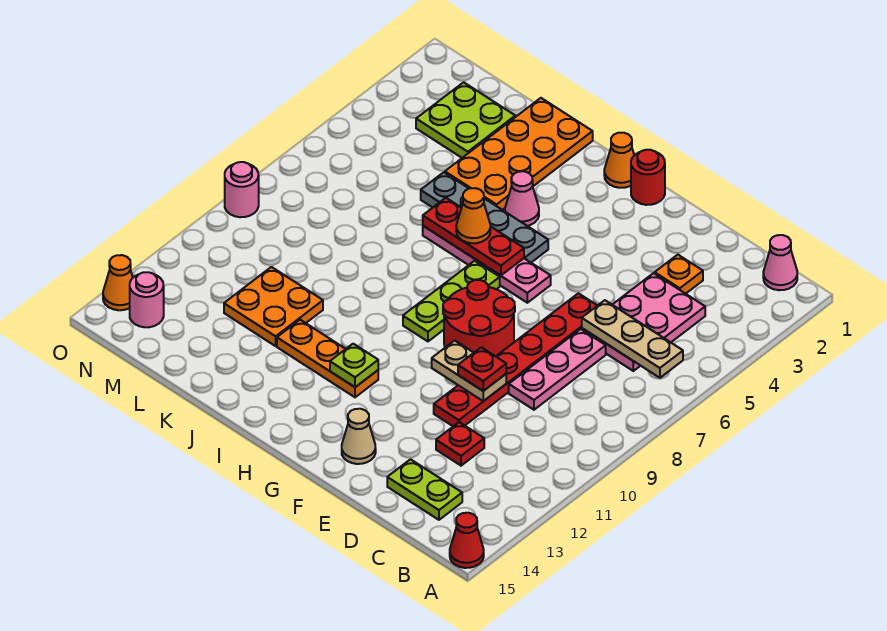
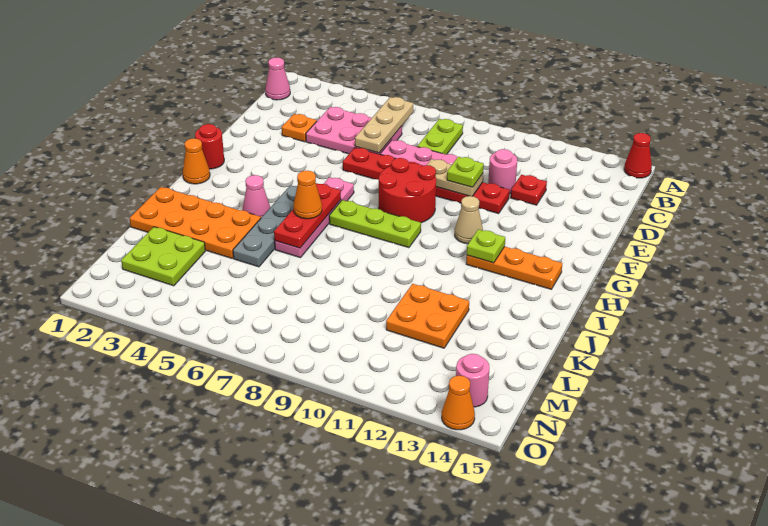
lime 1x2 plate [387,459,462,520] -> lime 1x2 plate moved to [417,119,463,154]
tan 1x2 plate [432,340,506,401] -> tan 1x2 plate turned to [427,159,483,196]
red 1x1 plate [458,347,506,391] -> lime 1x1 plate [447,157,484,187]
tan 1x1 cone [342,409,376,464] -> tan 1x1 cone moved to [455,196,483,244]
orange 1x3 plate [277,320,378,397] -> orange 1x3 plate turned to [466,247,562,289]
pink 1x1 round brick [225,162,259,217] -> pink 1x1 round brick moved to [488,149,517,194]

